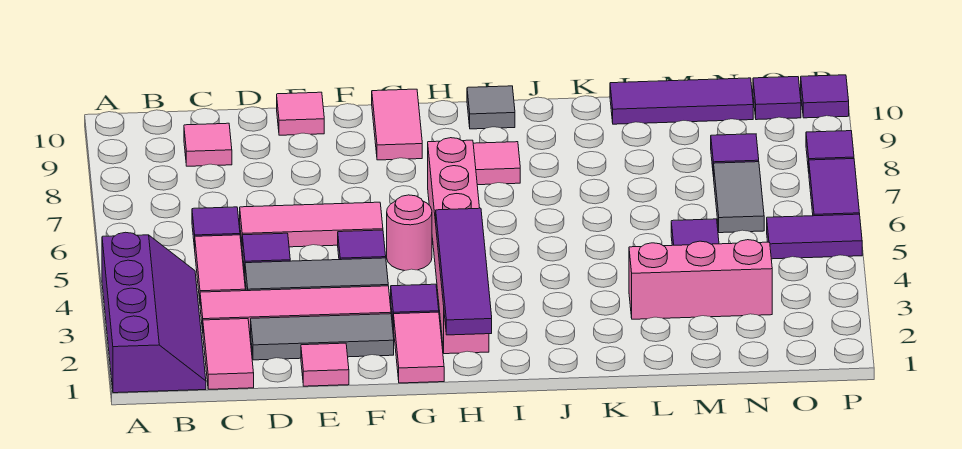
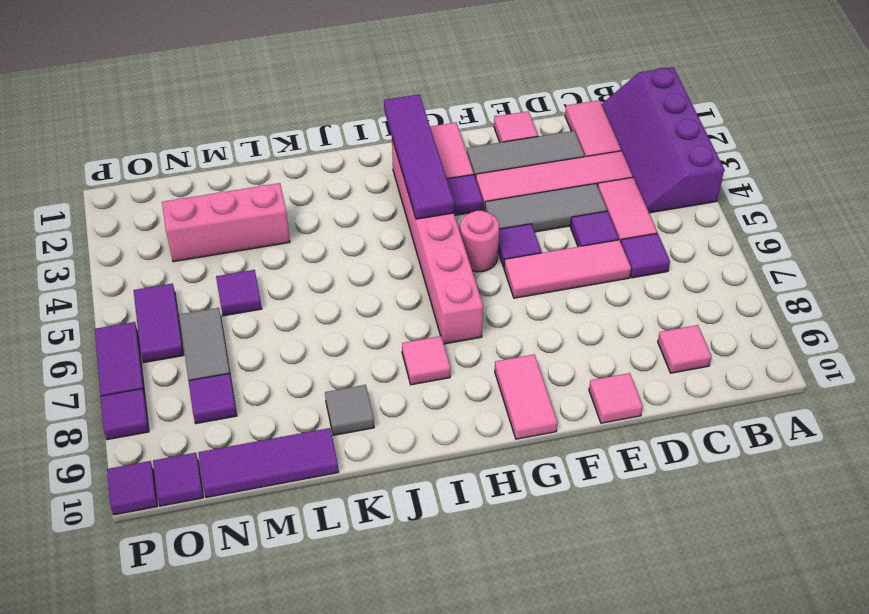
grey 1x1 tile [467,86,515,129] -> grey 1x1 tile moved to [325,385,374,435]
purple 1x2 tile [767,214,862,259] -> purple 1x2 tile turned to [134,283,184,363]

